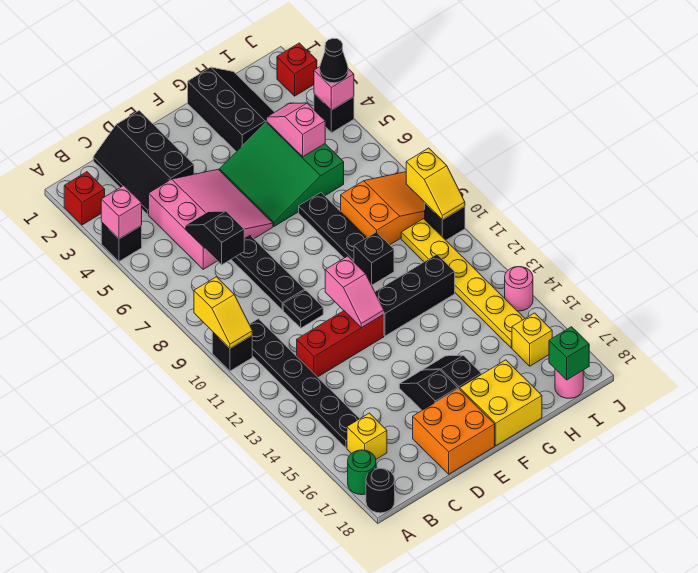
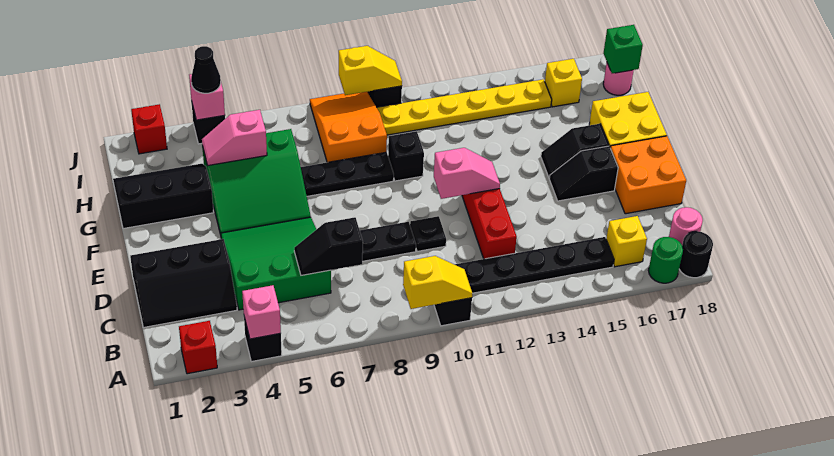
pink 3x3 slope [149,169,273,269] -> green 3x3 slope [221,217,331,310]
black 1x3 brick [375,254,455,336] -> none
pink 1x1 round brick [505,267,533,311] -> pink 1x1 round brick moved to [669,207,703,245]

